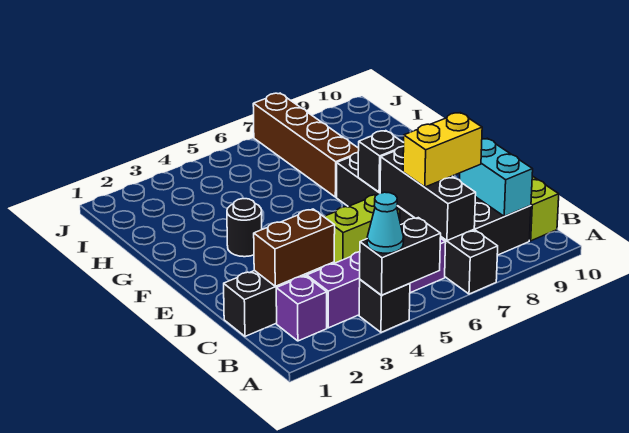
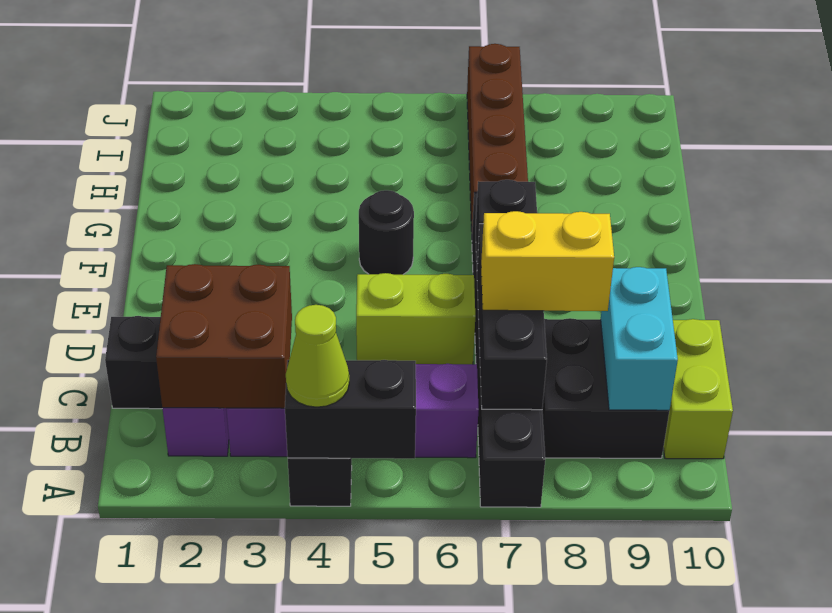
cyan 1x1 cone [367,192,404,253] -> lime 1x1 cone [286,305,349,407]
brown 1x2 brick [254,209,335,286] -> brown 2x2 brick [156,264,292,408]
black 1x1 round brick [227,199,262,257] -> black 1x1 round brick moved to [359,190,414,275]

